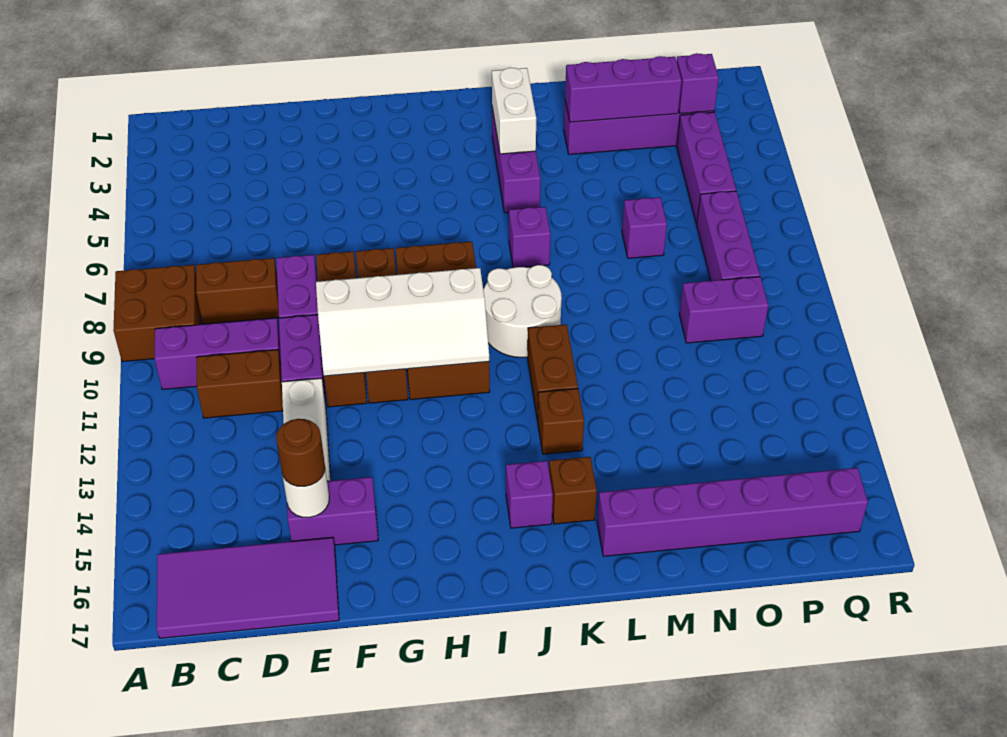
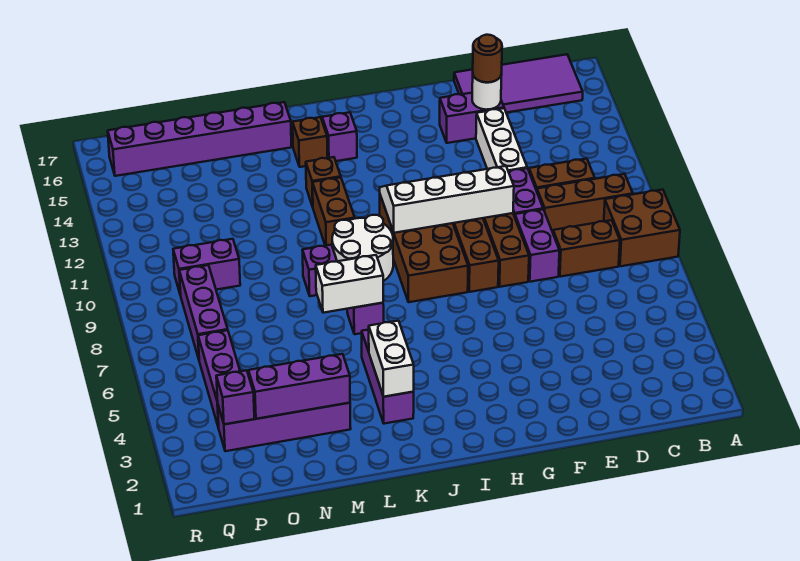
purple 1x3 brick [155,318,281,390] -> brown 1x3 brick [537,174,633,232]
none -> white 1x2 brick [316,255,383,313]
purple 1x1 brick [622,197,667,258] -> purple 1x1 brick moved to [302,245,337,296]

